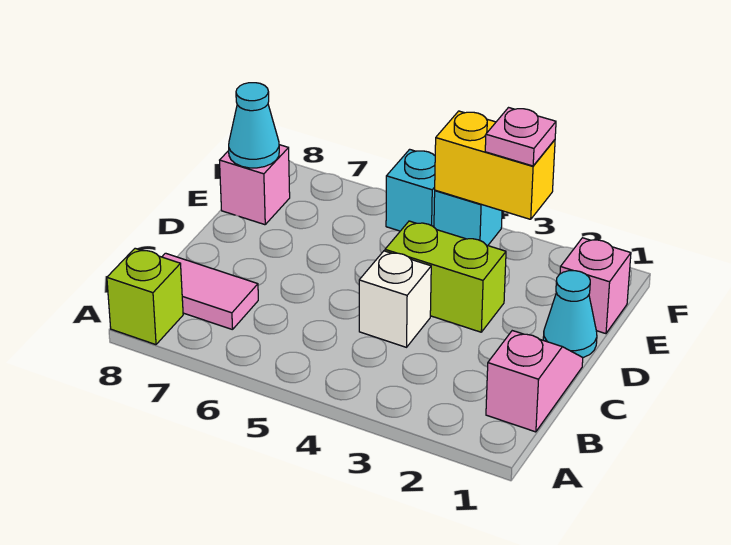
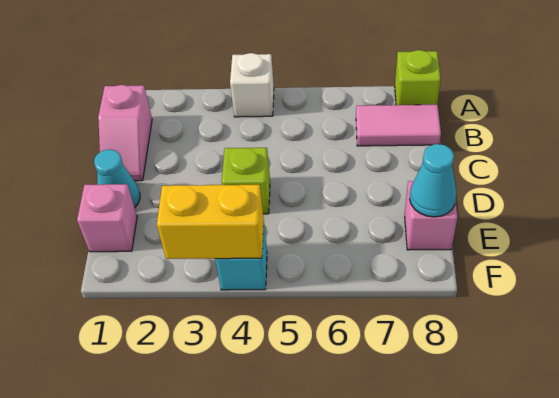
white 1x1 brick [359,251,431,347] -> white 1x1 brick moved to [230,53,274,117]
lime 1x2 brick [385,221,506,332] -> lime 1x1 brick [222,148,270,214]
pink 1x1 plate [485,108,556,166] -> none
cyan 1x1 brick [386,149,435,231] -> none

